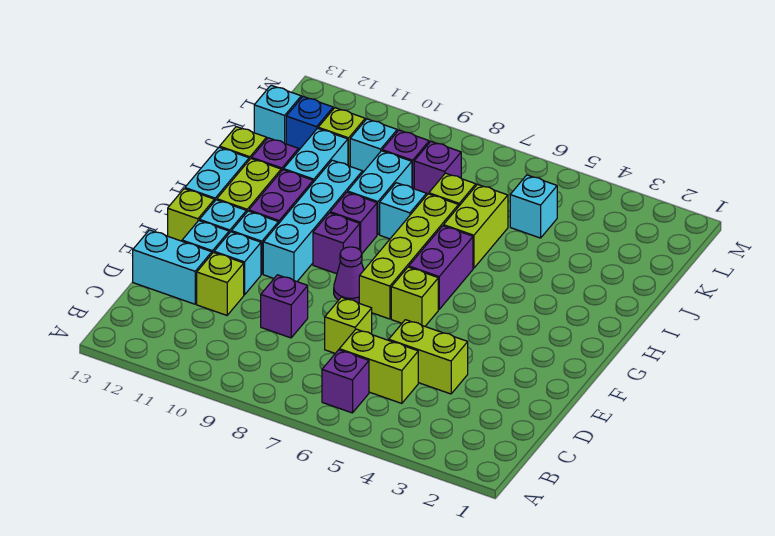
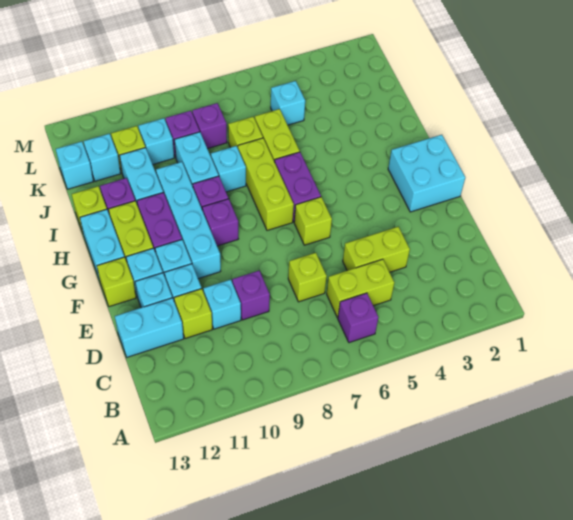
none -> cyan 1x1 brick [203,280,241,329]
none -> cyan 2x2 brick [388,135,465,212]
lime 1x4 brick [359,194,459,319] -> lime 1x3 brick [238,138,294,230]
purple 1x1 cone [334,247,364,303] -> none
blue 1x1 brick [286,97,333,150] -> cyan 1x1 brick [84,134,121,181]

